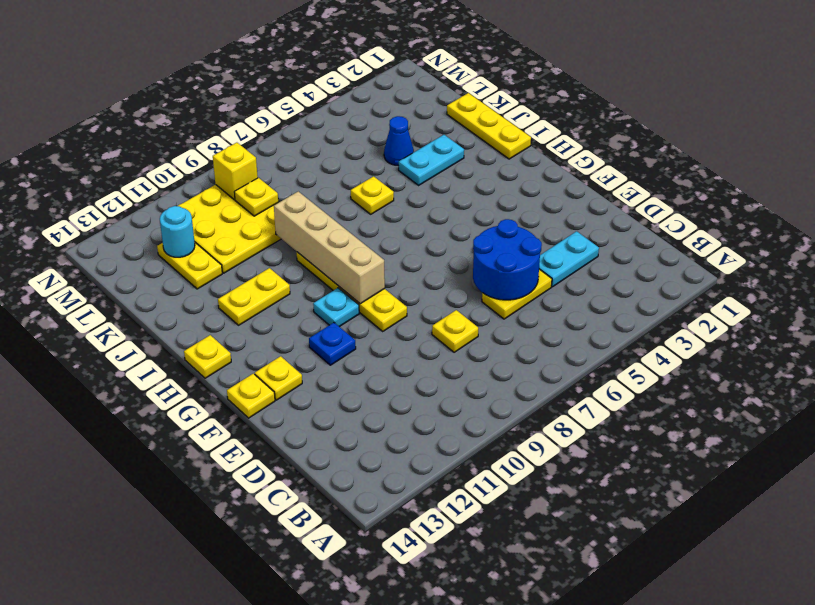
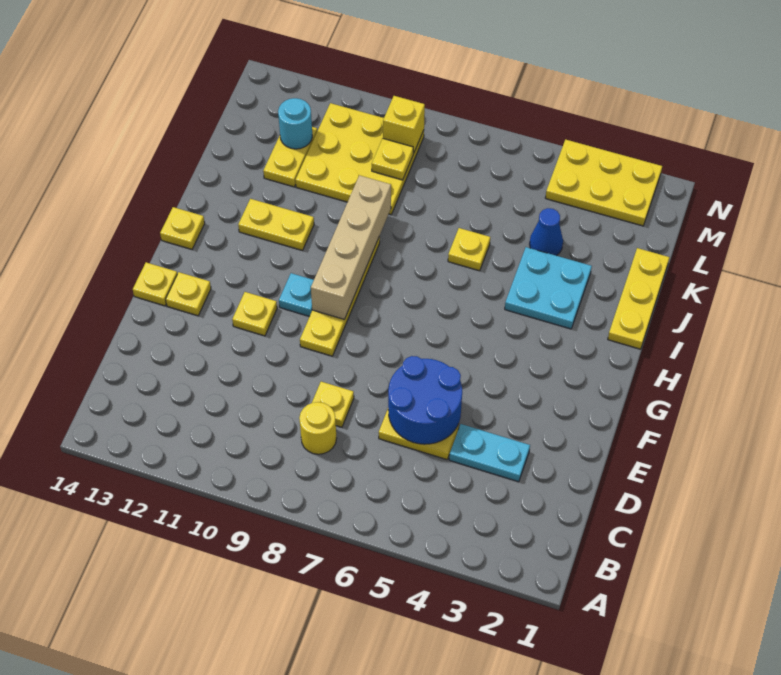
none -> yellow 1x1 round brick [299,402,337,454]
blue 1x1 plate [309,323,356,365] -> yellow 1x1 plate [232,292,277,336]
cyan 1x2 plate [399,135,464,185] -> cyan 2x2 plate [505,247,592,329]
none -> yellow 2x3 plate [545,140,662,226]

